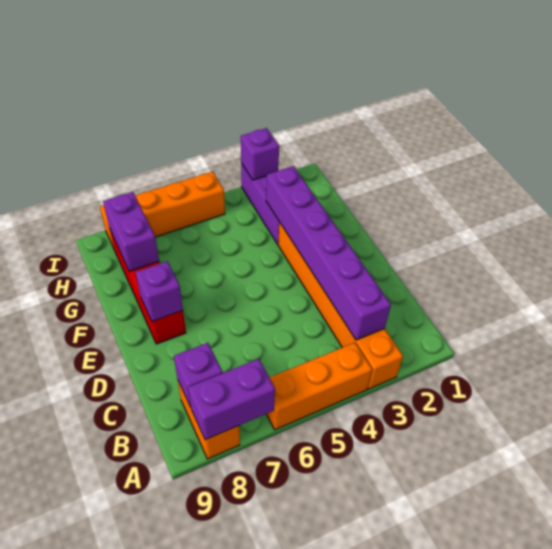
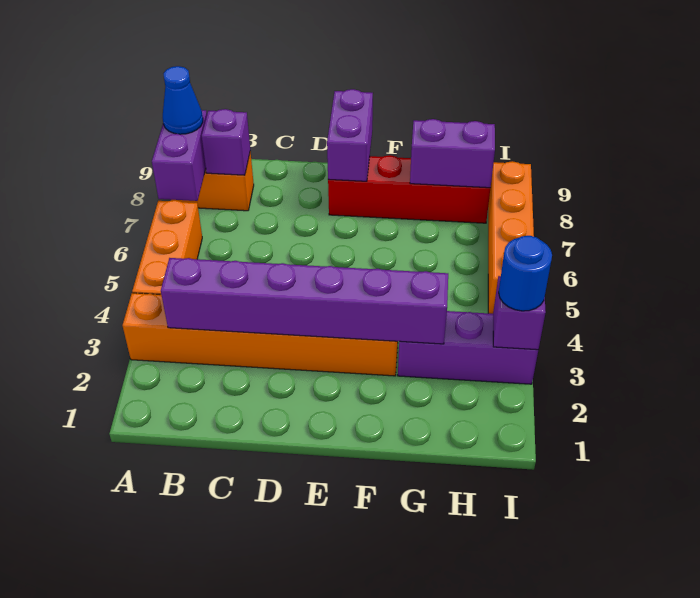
none -> blue 1x1 cone [163,66,203,134]
purple 1x1 brick [136,261,183,322] -> purple 1x2 brick [327,89,373,181]
none -> blue 1x1 round brick [499,236,552,311]

